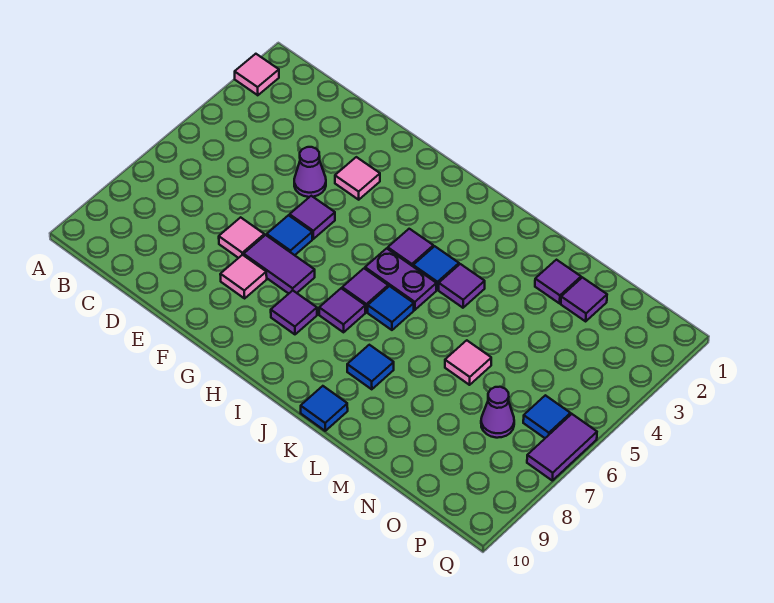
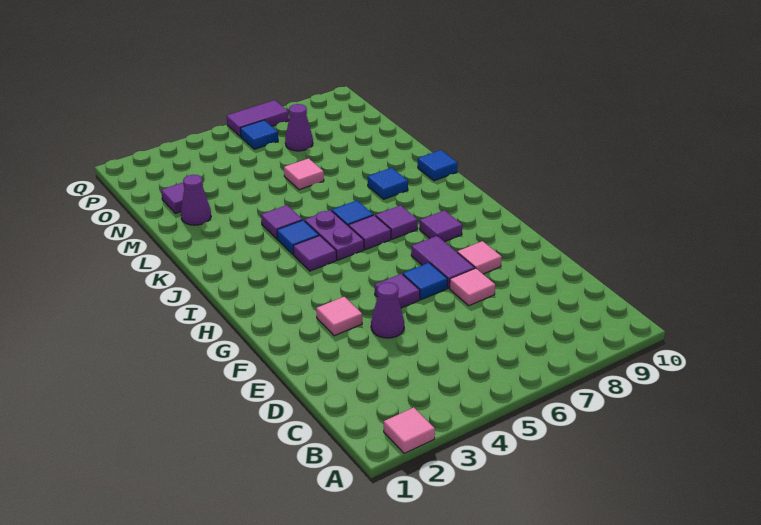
purple 1x1 tile [535,260,581,303] -> purple 1x1 cone [181,175,211,225]

